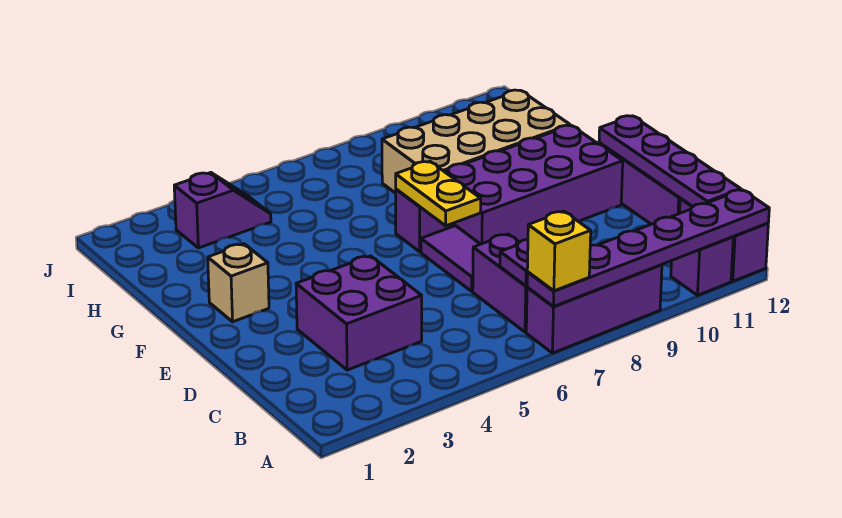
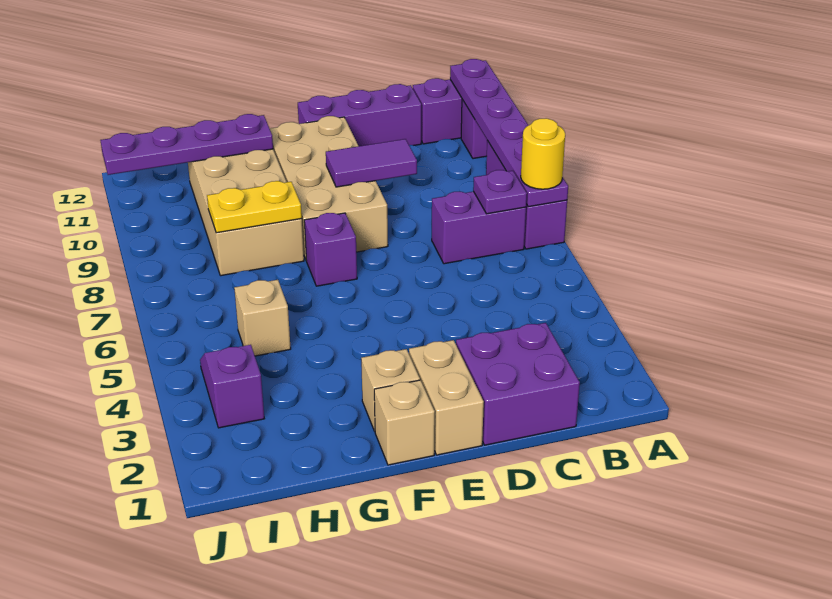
yellow 1x1 brick [527,211,591,291] -> yellow 1x1 round brick [521,118,565,189]
purple 1x4 plate [599,116,741,207] -> purple 1x4 plate moved to [100,114,273,175]
purple 2x2 brick [296,256,422,370] -> purple 2x2 brick moved to [456,323,580,445]
purple 1x2 tile [421,226,480,291] -> purple 1x2 tile moved to [326,139,417,187]
none -> tan 1x2 brick [409,340,484,455]
yellow 1x2 plate [396,162,481,226] -> yellow 1x2 plate moved to [207,181,302,233]
purple 2x4 brick [444,125,623,244] -> tan 2x4 brick [270,116,388,261]
none -> tan 1x1 brick [374,380,435,465]
none -> tan 1x1 brick [234,280,291,356]

